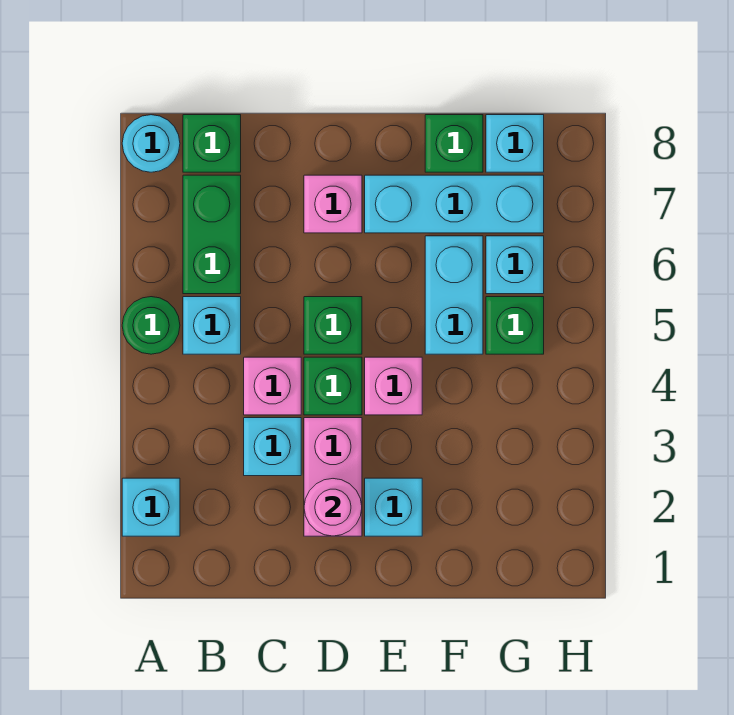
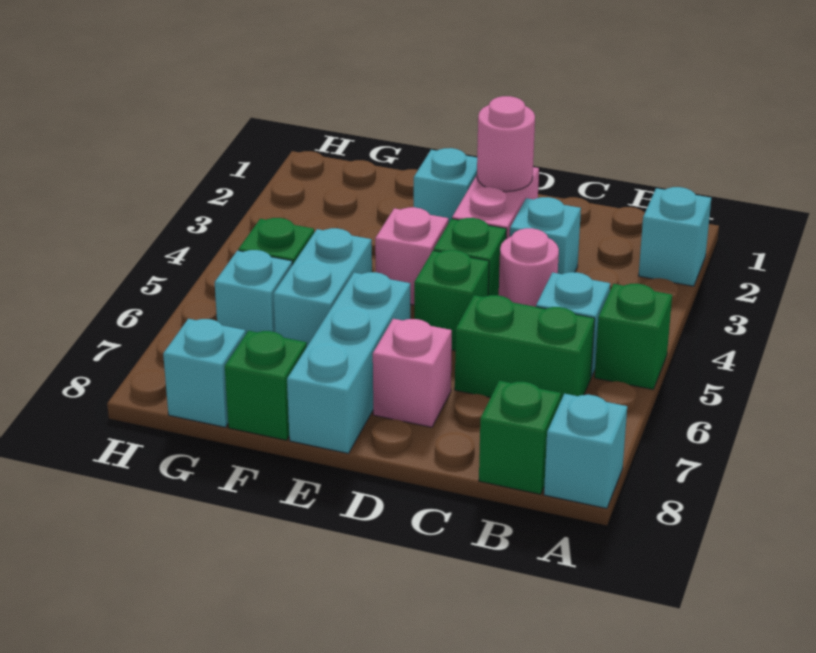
green 1x1 round brick [122,297,180,354] -> green 1x1 brick [595,284,672,389]
cyan 1x1 round brick [122,115,180,172] -> cyan 1x1 brick [544,394,627,508]
green 1x2 brick [183,175,241,294] -> green 1x2 brick turned to [455,295,595,400]
pink 1x1 brick [244,357,301,415] -> pink 1x1 round brick [499,228,559,307]
cyan 1x3 brick [365,175,544,233] -> cyan 1x3 brick turned to [287,272,410,454]

